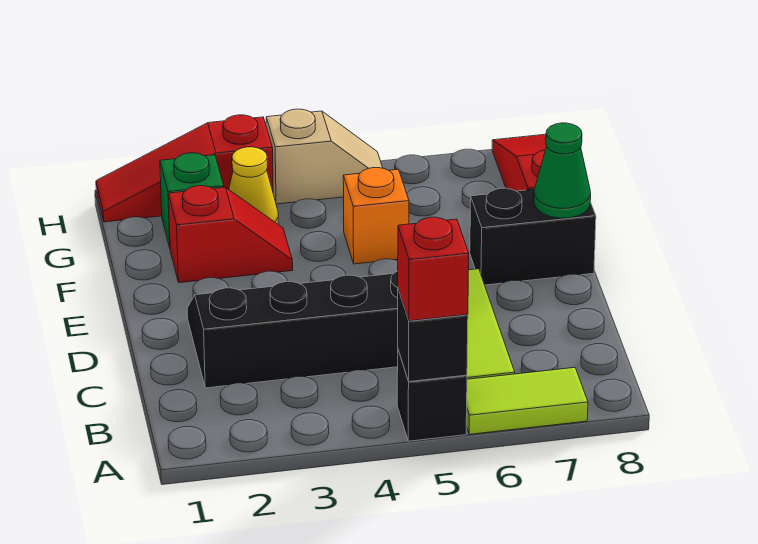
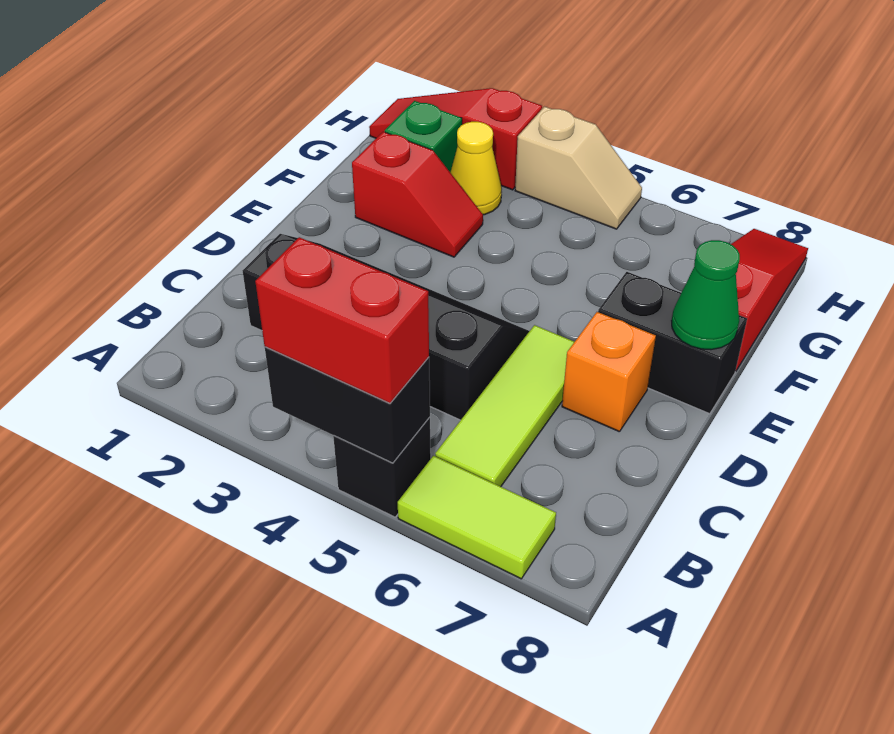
black 1x1 brick [398,289,468,382] -> black 1x2 brick [265,347,430,463]
red 1x1 brick [398,217,469,321] -> red 1x2 brick [255,237,429,403]
orange 1x1 brick [343,168,409,264] -> orange 1x1 brick moved to [562,312,656,432]

